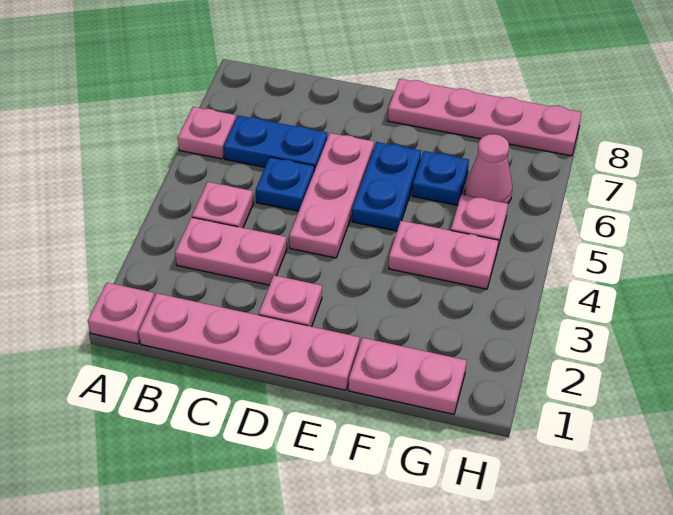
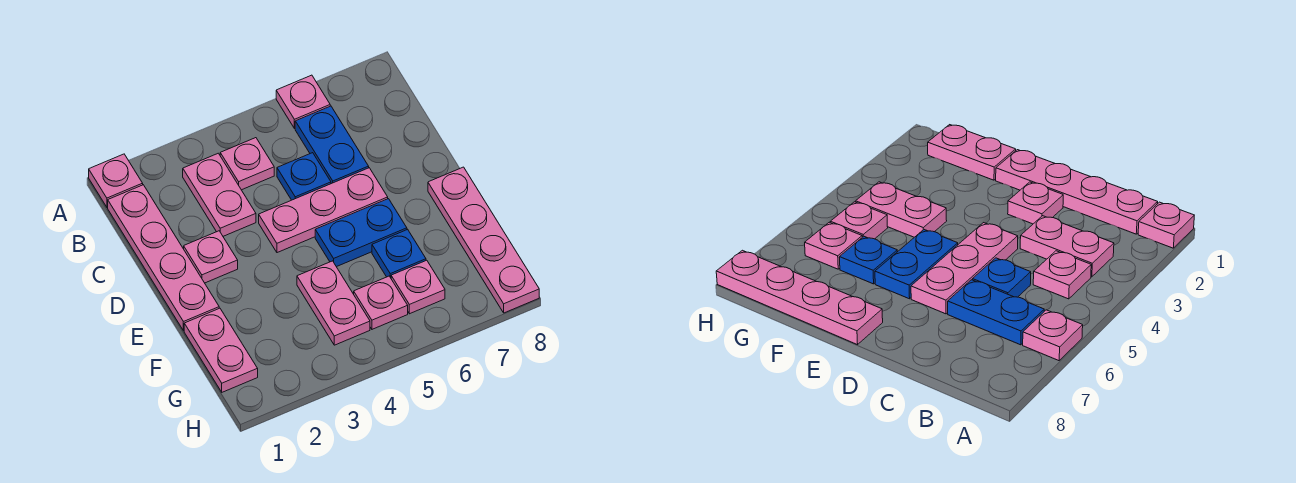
pink 1x1 cone [465,134,512,203] -> pink 1x1 plate [391,260,445,314]

